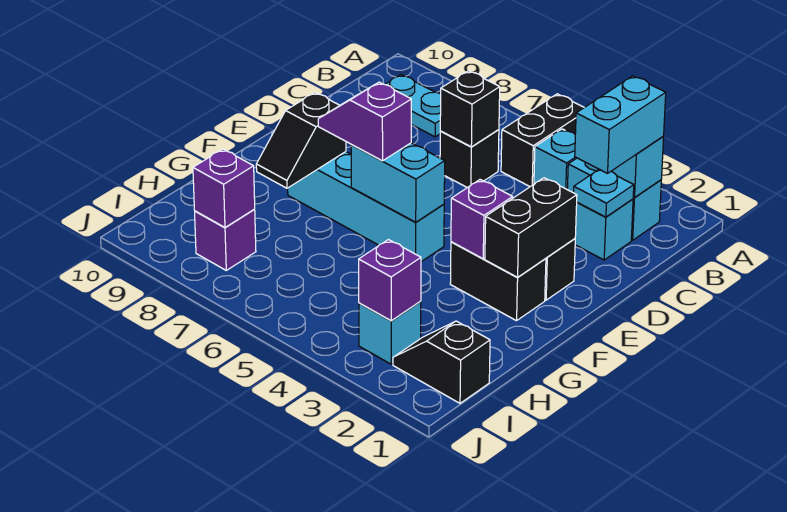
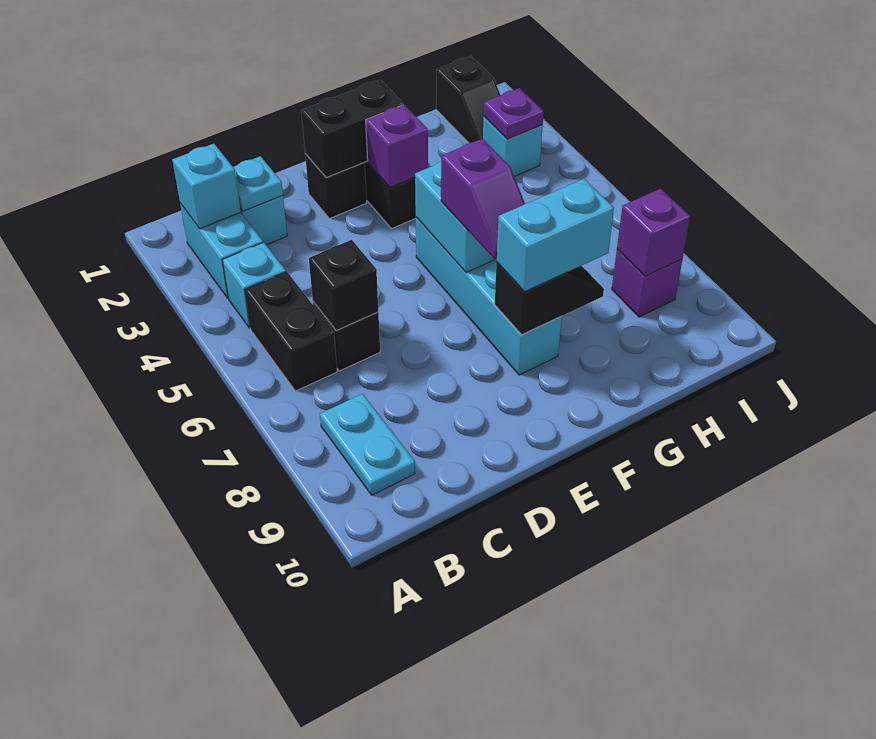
black 1x2 brick [501,94,584,187] -> black 1x2 brick turned to [245,272,337,391]
cyan 1x2 brick [575,76,666,173] -> cyan 1x2 brick moved to [497,179,614,292]
purple 1x1 brick [359,240,421,321] -> purple 1x1 plate [484,88,544,139]

